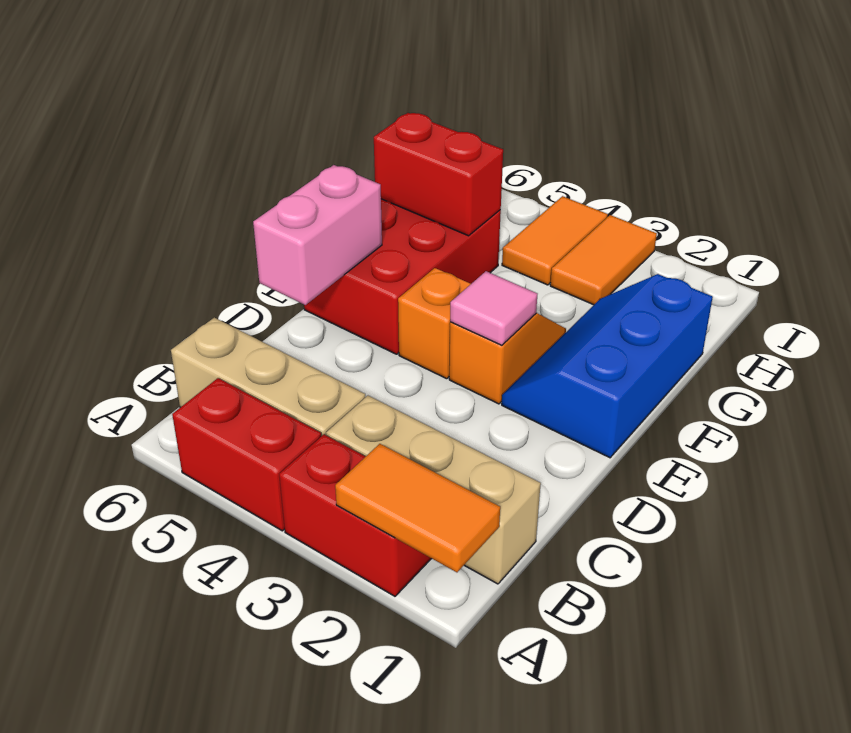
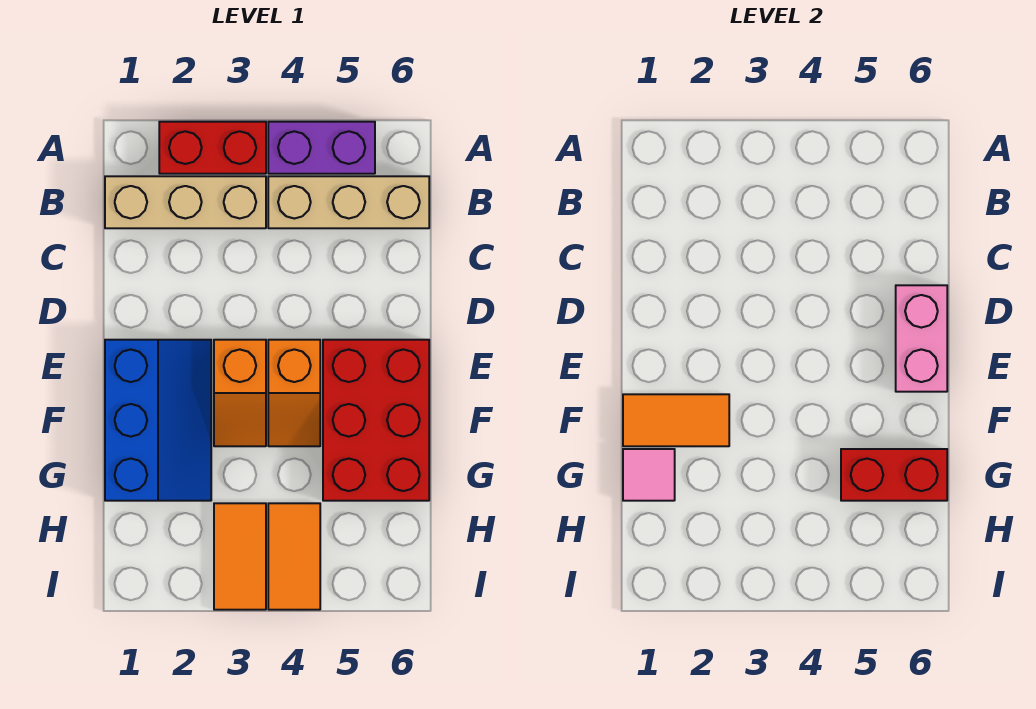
orange 1x2 tile [335,444,500,572] -> orange 1x2 tile moved to [623,394,729,446]
red 1x2 brick [172,378,321,531] -> purple 1x2 brick [268,122,375,174]
pink 1x1 tile [450,271,537,345] -> pink 1x1 tile moved to [623,449,675,501]

